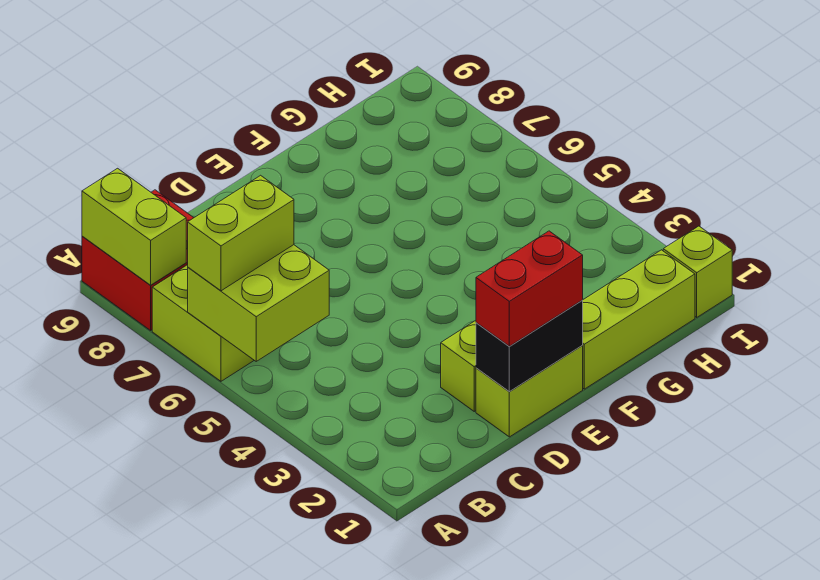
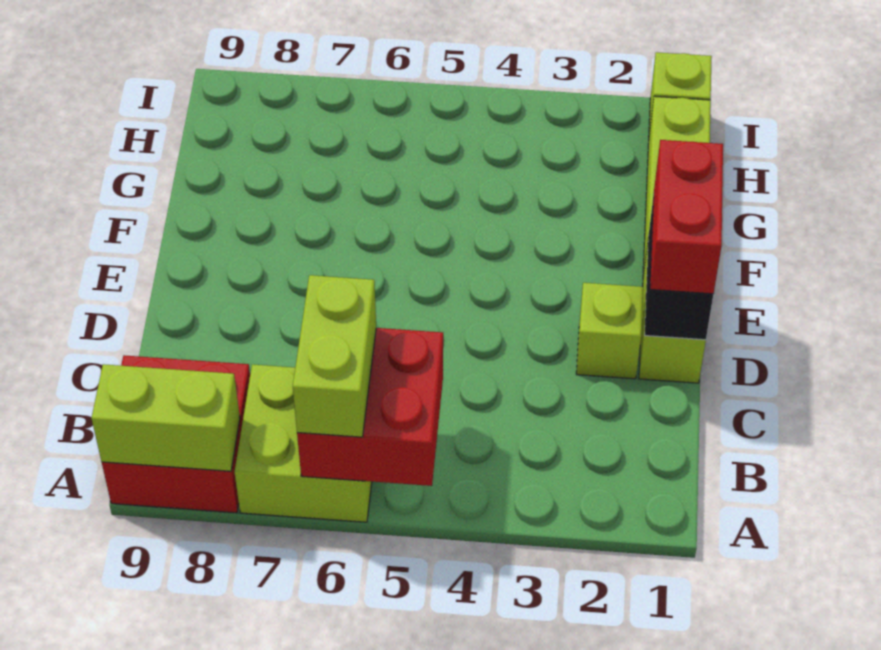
lime 2x2 brick [188,245,329,361] -> red 2x2 brick [297,328,443,486]

